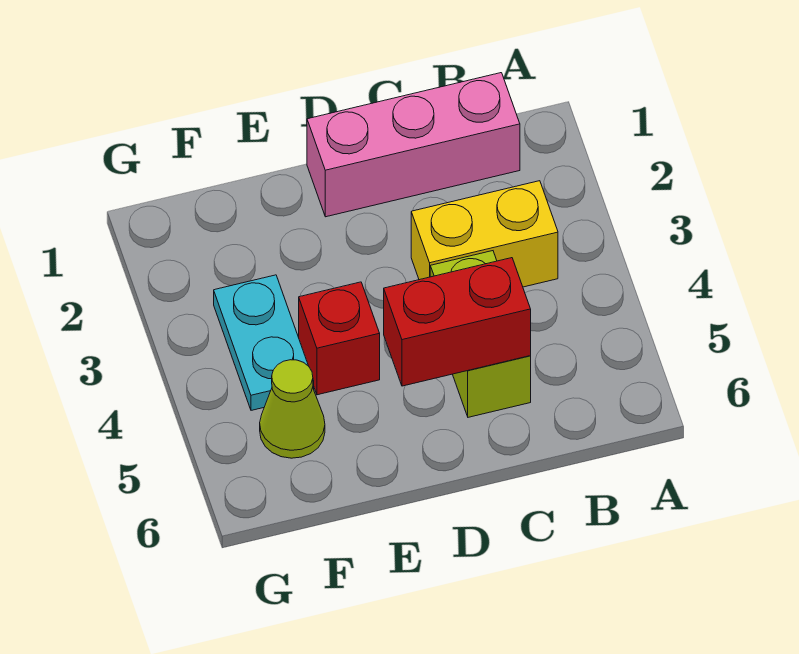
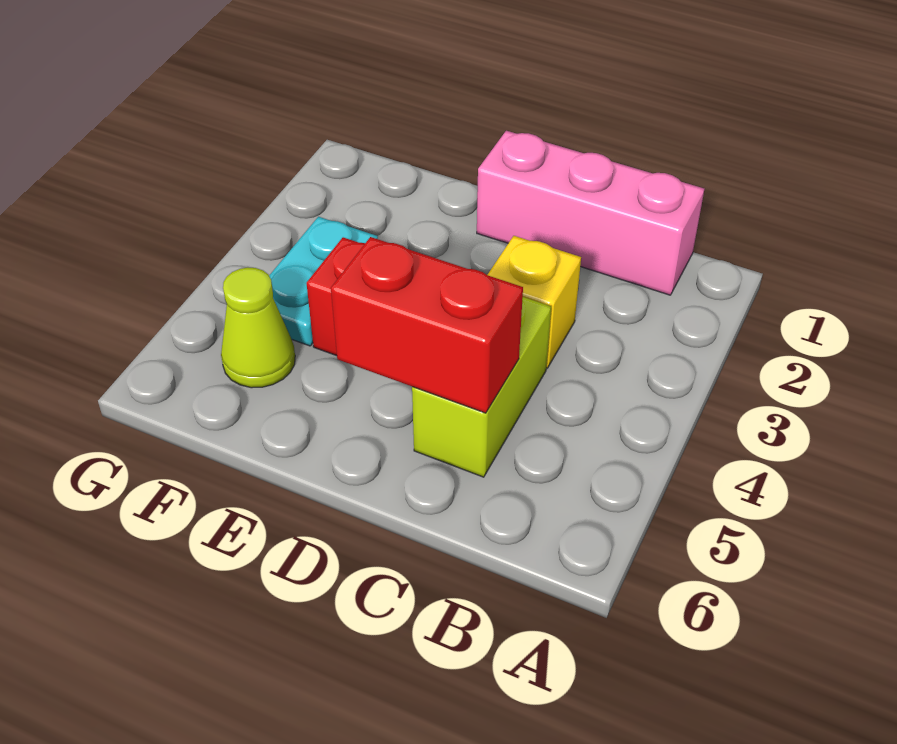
yellow 1x2 brick [411,181,558,287] -> yellow 1x1 brick [488,236,581,368]

